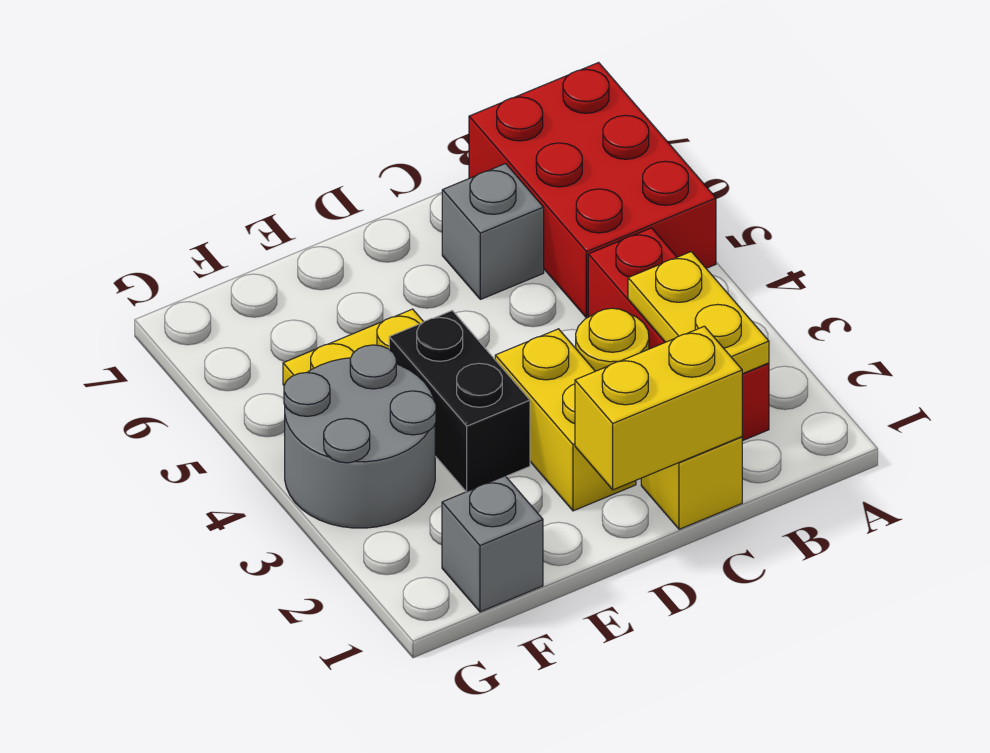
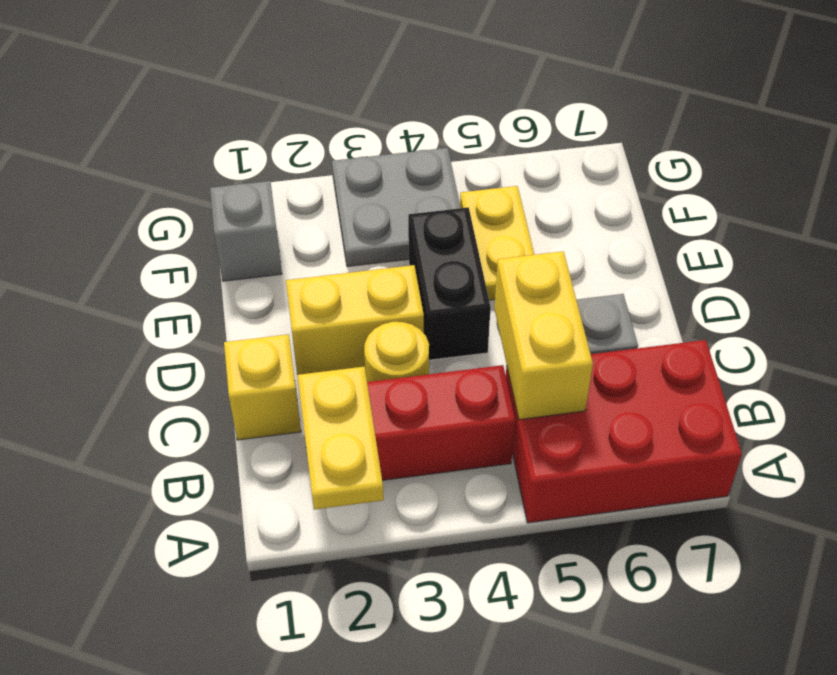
yellow 1x2 plate [628,252,769,374] -> yellow 1x2 plate turned to [297,367,384,509]
yellow 1x2 brick [575,326,742,490] -> yellow 1x2 brick moved to [494,251,593,420]
black 1x2 brick [389,311,530,492] -> black 1x2 brick turned to [408,207,491,360]
grey 2x2 round brick [284,345,436,528] -> grey 2x2 plate [332,148,461,267]

